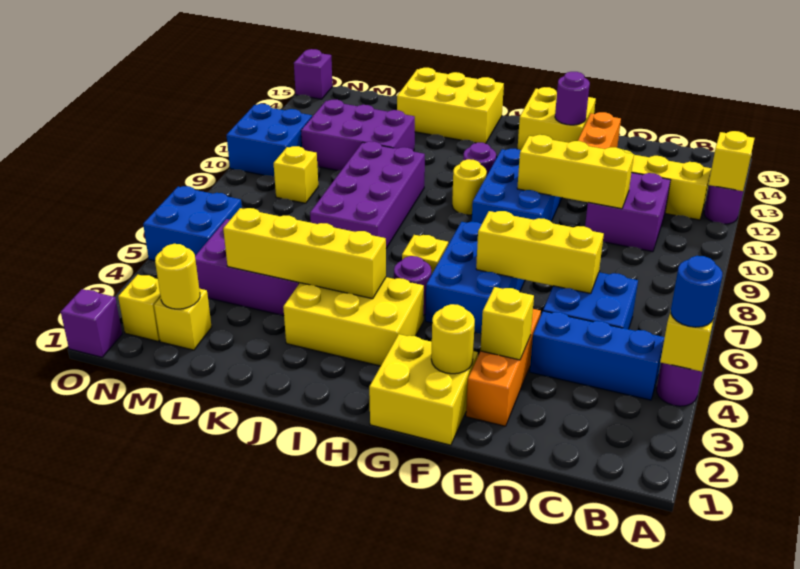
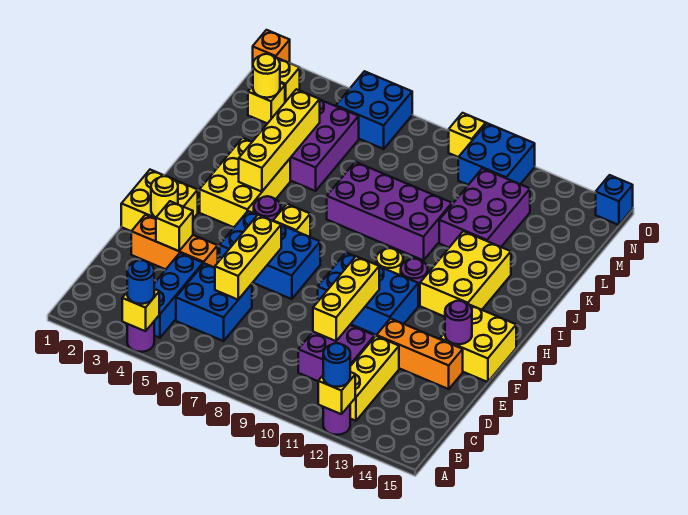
none -> blue 1x1 round brick [323,343,350,387]
yellow 2x3 brick [397,68,504,144] -> yellow 2x3 brick moved to [420,231,511,317]
yellow 1x1 brick [274,146,318,203] -> yellow 1x1 brick moved to [449,113,486,157]
purple 1x1 brick [61,289,122,357] -> orange 1x1 brick [253,30,290,63]
purple 1x1 brick [294,49,332,99] -> blue 1x1 brick [596,175,633,225]

